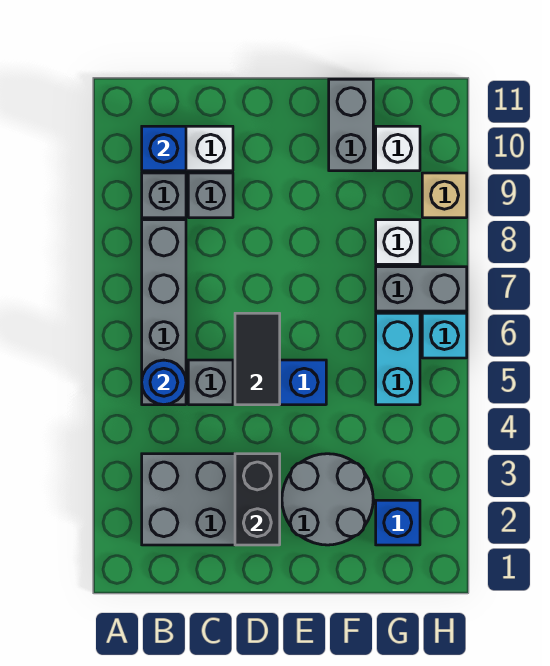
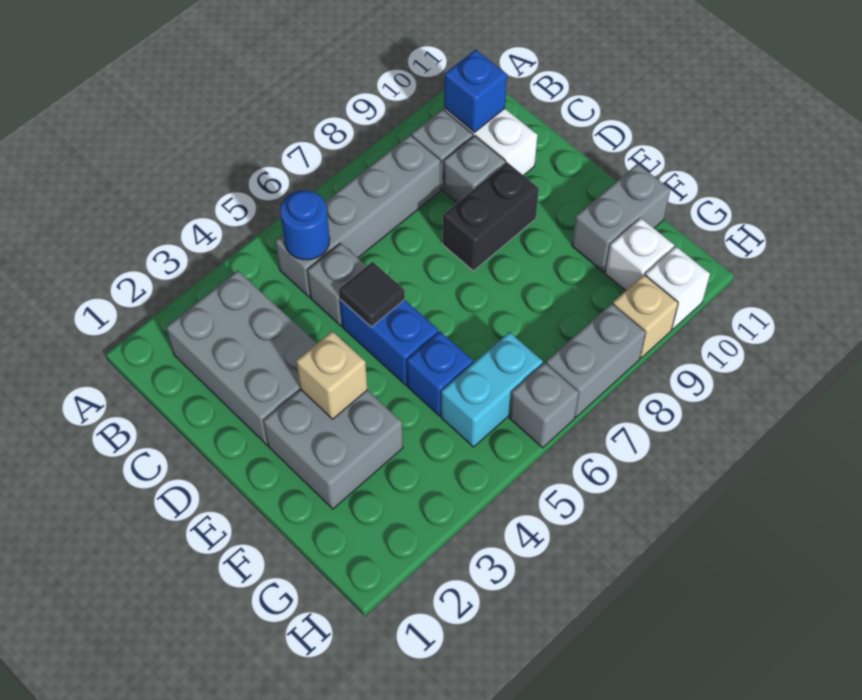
black 1x2 brick [235,454,280,545] -> black 1x2 brick moved to [443,162,539,271]
black 1x2 tile [235,313,280,405] -> black 1x1 tile [339,262,405,327]
grey 2x2 round brick [282,454,373,545] -> grey 2x2 brick [263,389,403,509]
none -> tan 1x1 brick [296,331,367,419]
blue 1x1 brick [376,500,420,545] -> blue 1x1 brick moved to [407,331,473,416]
grey 1x2 brick [376,267,467,311] -> grey 1x2 brick turned to [546,303,646,417]
white 1x1 brick [376,220,420,264] -> white 1x1 brick moved to [645,247,710,329]
cyan 1x1 brick [422,313,467,358] -> grey 1x1 brick [509,363,579,448]

